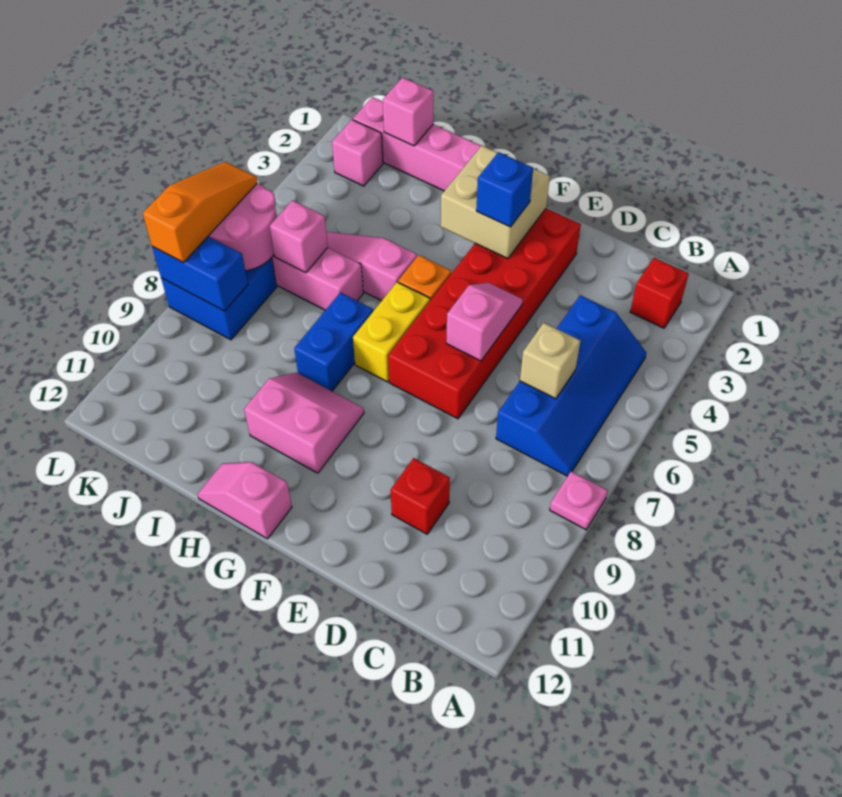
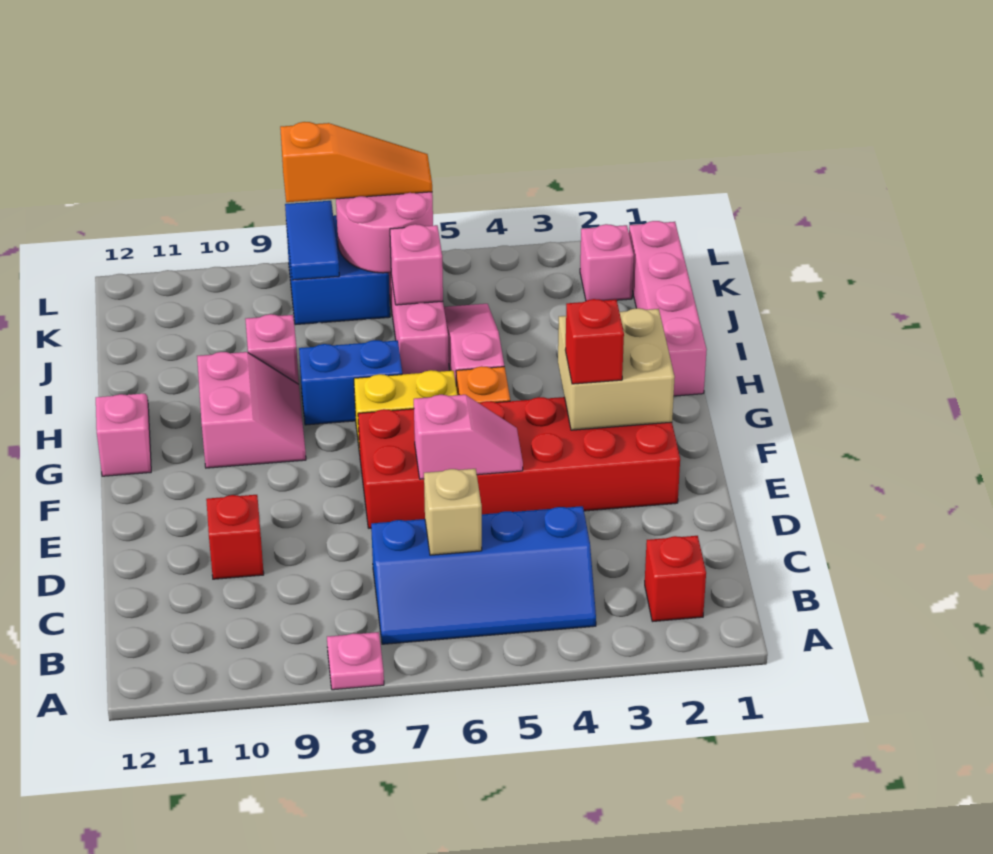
blue 1x1 brick [476,152,533,227] -> red 1x1 brick [565,299,624,384]
pink 1x1 brick [383,77,433,146] -> pink 1x1 brick moved to [245,314,299,384]
blue 1x2 brick [152,237,248,311] -> blue 1x2 tile [285,201,339,280]

